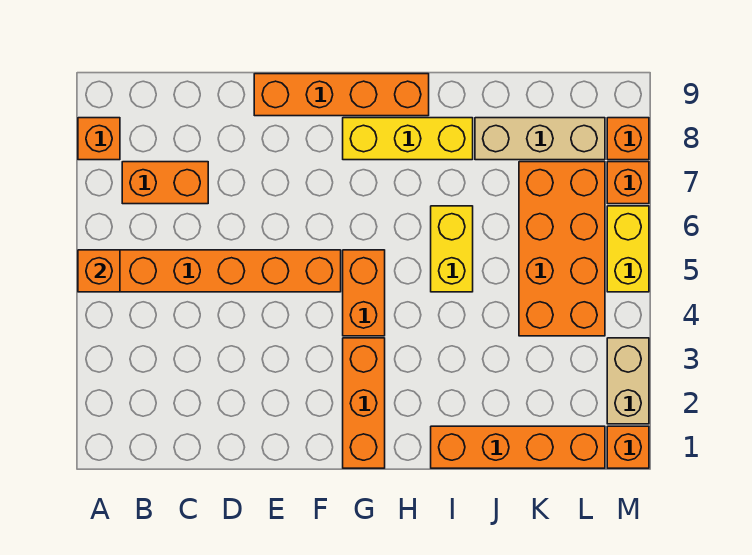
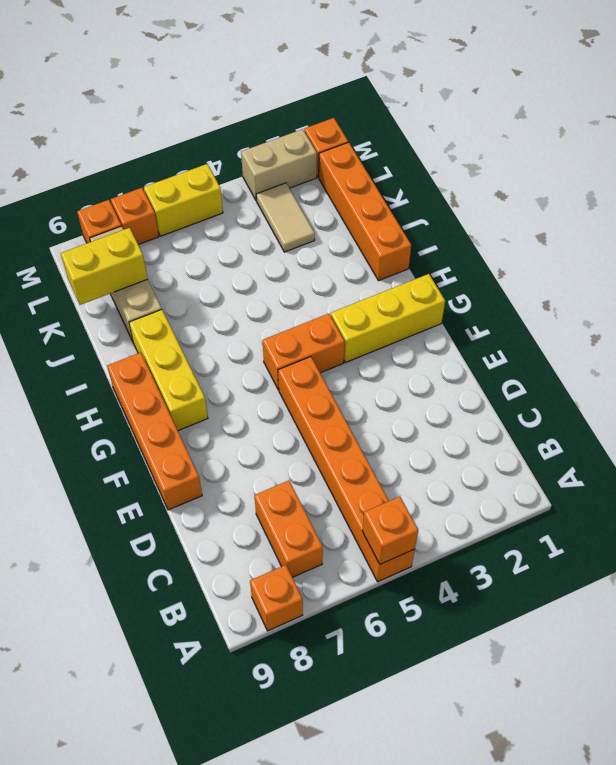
orange 1x3 brick [343,338,385,468] -> yellow 1x3 brick [331,274,445,363]
yellow 1x2 brick [431,206,473,292] -> yellow 1x2 brick moved to [61,228,148,305]
none -> tan 1x2 tile [256,183,315,252]
orange 2x4 brick [519,162,605,336] -> none

